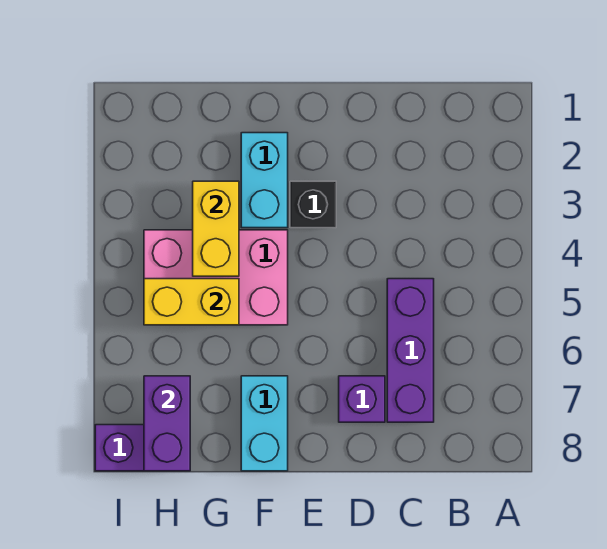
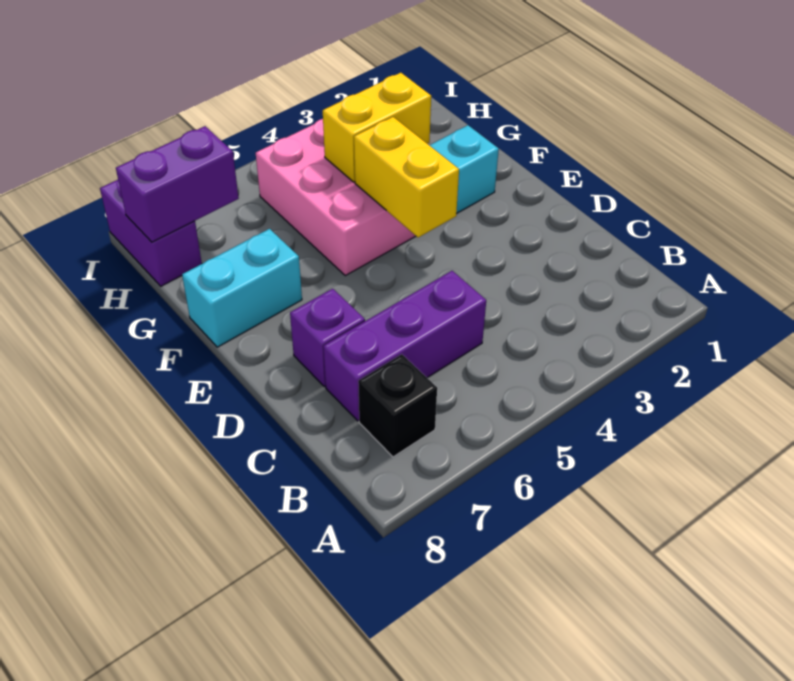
black 1x1 brick [290,181,336,228] -> black 1x1 brick moved to [358,354,437,457]
yellow 1x2 brick [144,279,239,325] -> yellow 1x2 brick moved to [354,117,459,237]

